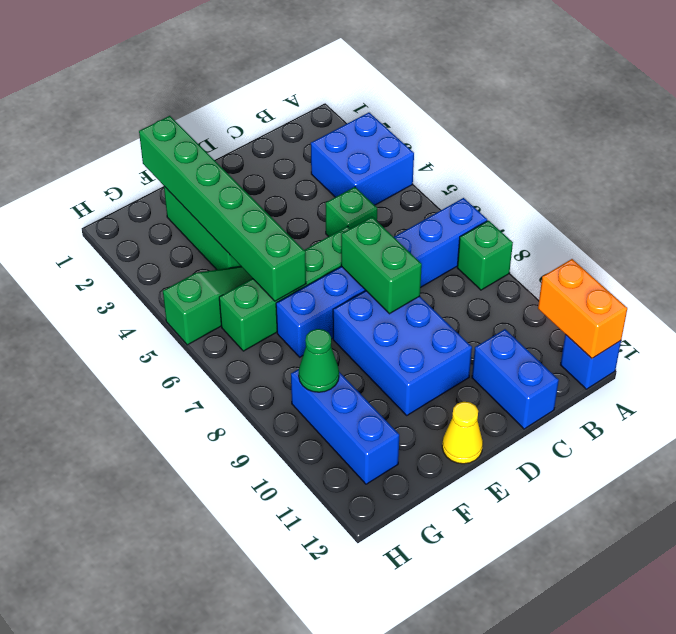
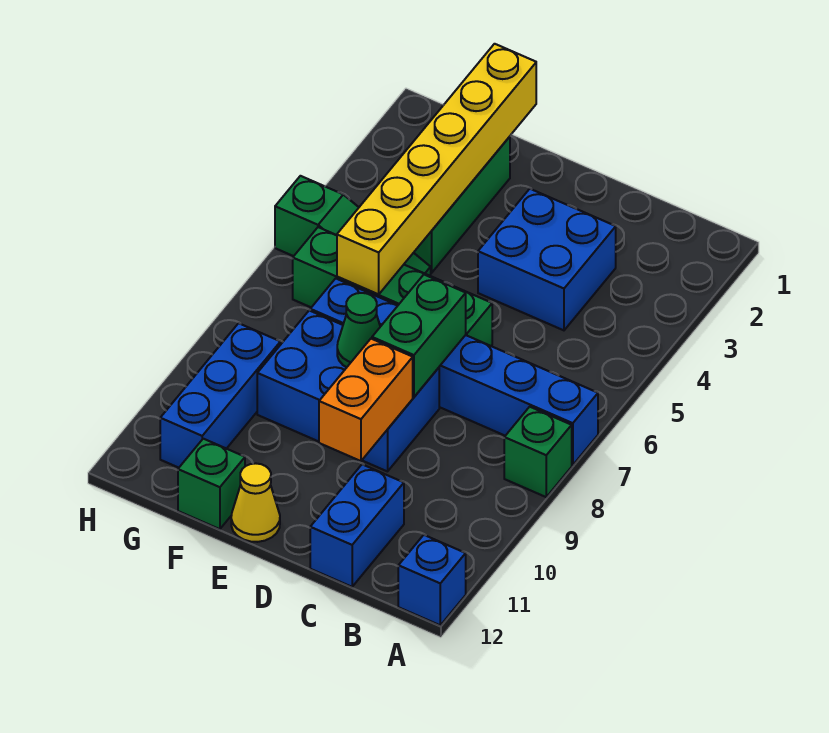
blue 2x2 brick [311,112,414,205] -> blue 2x2 brick moved to [478,189,616,330]
orange 1x2 brick [538,259,627,358] -> orange 1x2 brick moved to [319,339,413,461]
green 1x1 brick [326,187,377,237] -> green 1x1 brick moved to [178,439,245,529]
blue 2x3 brick [333,291,472,415] -> blue 2x3 brick turned to [257,310,439,471]
green 1x6 brick [139,116,306,301] -> yellow 1x6 brick [337,44,536,294]
green 1x1 cone [299,329,339,392] -> green 1x1 cone moved to [337,293,380,367]

